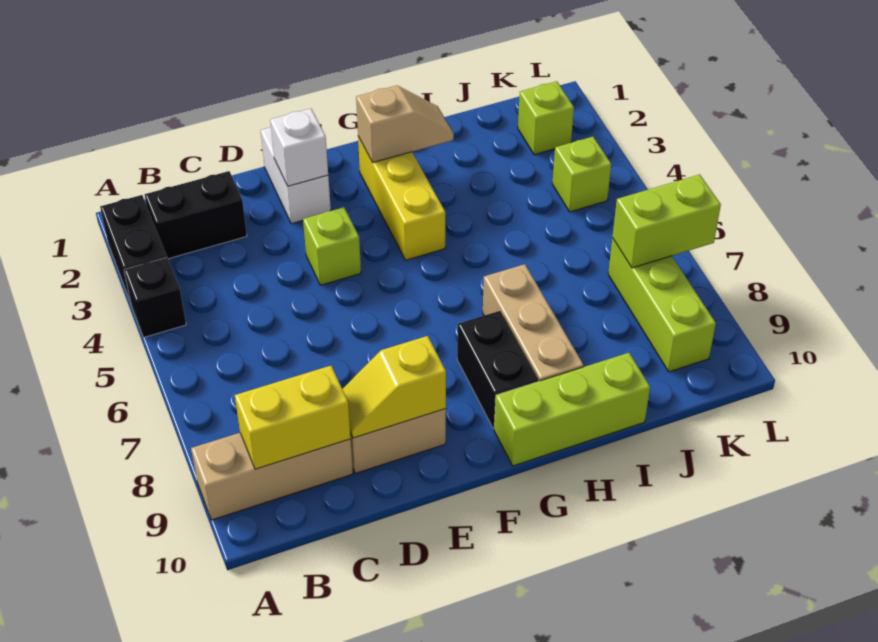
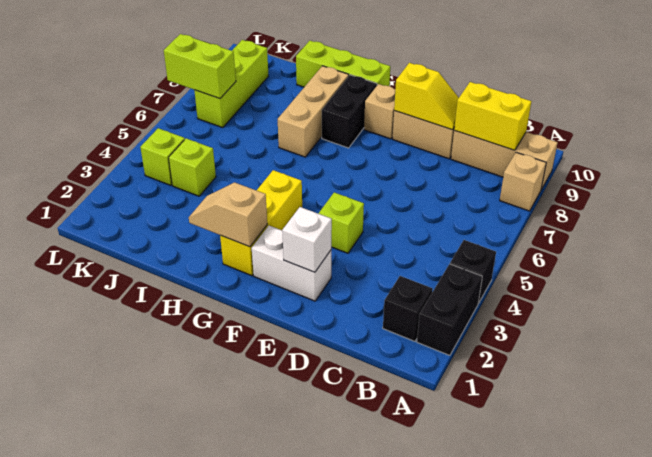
none -> tan 1x1 brick [500,152,546,211]
black 1x2 brick [145,171,247,259] -> black 1x1 brick [383,276,433,341]
white 1x2 brick [261,127,331,224] -> white 1x2 brick turned to [252,226,331,301]
none -> tan 1x1 brick [364,84,395,139]
lime 1x1 brick [518,81,574,155] -> lime 1x1 brick moved to [169,138,216,196]

